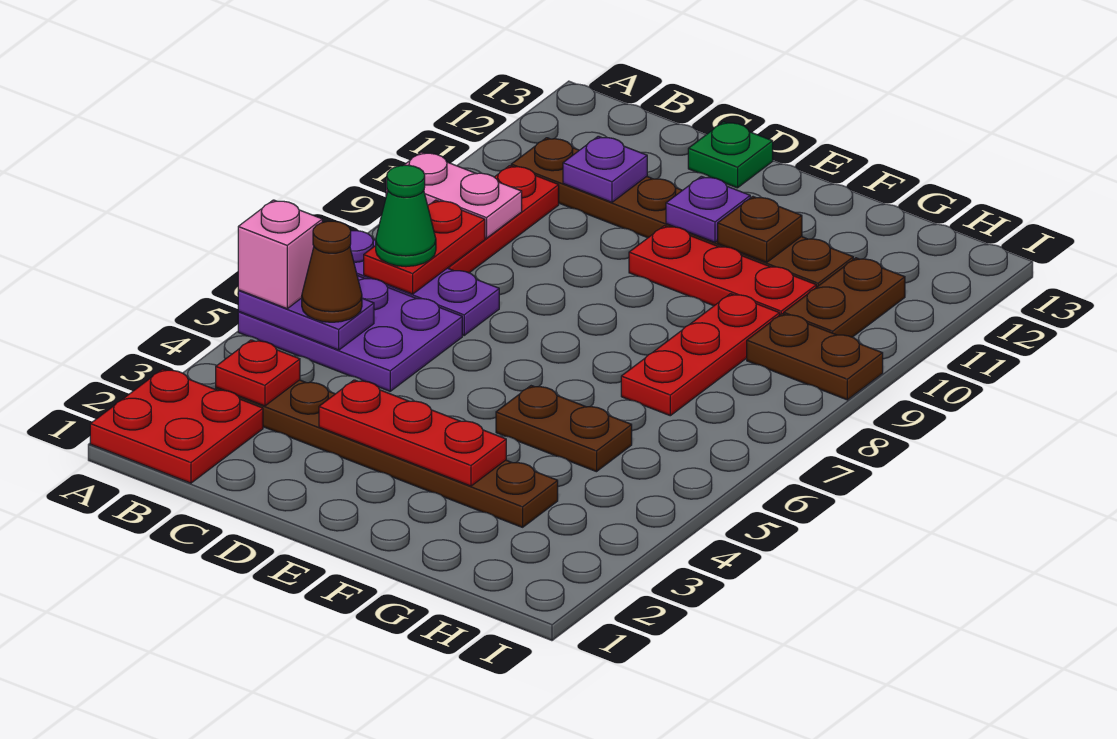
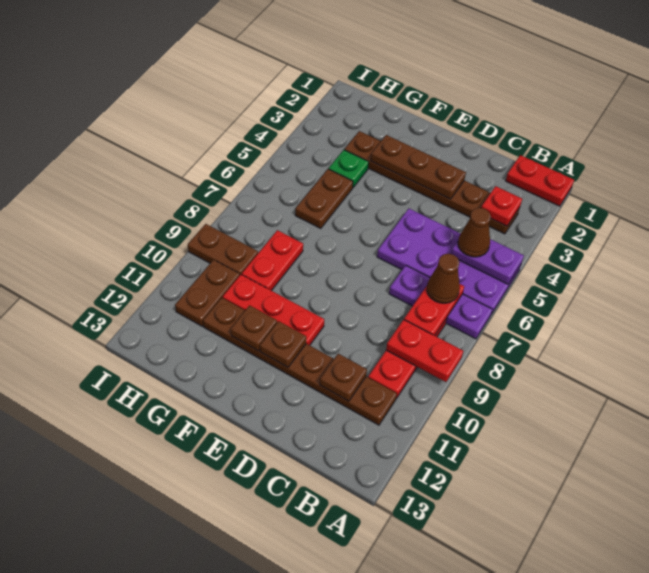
red 2x2 plate [90,369,263,483] -> red 1x2 plate [506,155,574,206]
purple 2x3 plate [238,276,462,391] -> purple 2x4 plate [377,209,521,314]
pink 1x1 brick [238,200,322,309] -> none
pink 1x2 plate [386,152,522,238] -> red 1x2 plate [386,320,463,382]
green 1x1 cone [376,165,436,267] -> brown 1x1 cone [427,254,460,303]
purple 1x1 plate [563,136,647,202] -> brown 1x1 plate [320,354,367,401]
red 1x3 plate [319,380,506,486] -> brown 1x3 plate [371,135,466,199]
green 1x1 plate [688,122,773,188] -> green 1x1 plate moved to [329,150,369,188]
purple 1x1 plate [666,176,750,242] -> brown 1x1 plate [260,321,306,367]
brown 1x2 plate [496,386,632,472] -> brown 1x2 plate turned to [295,169,353,229]
red 1x3 plate [621,294,780,416] -> red 1x2 plate [242,230,303,291]

